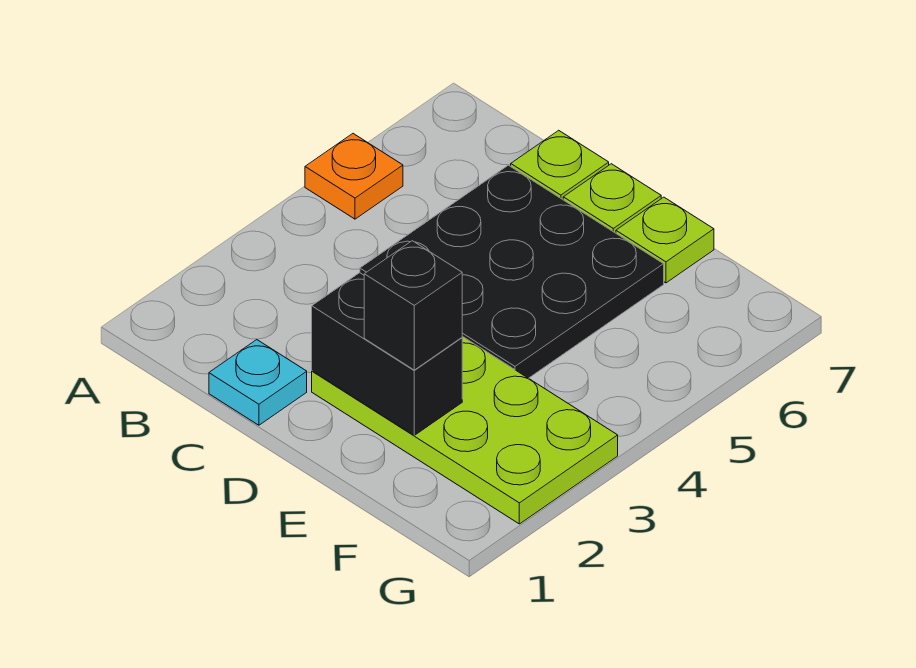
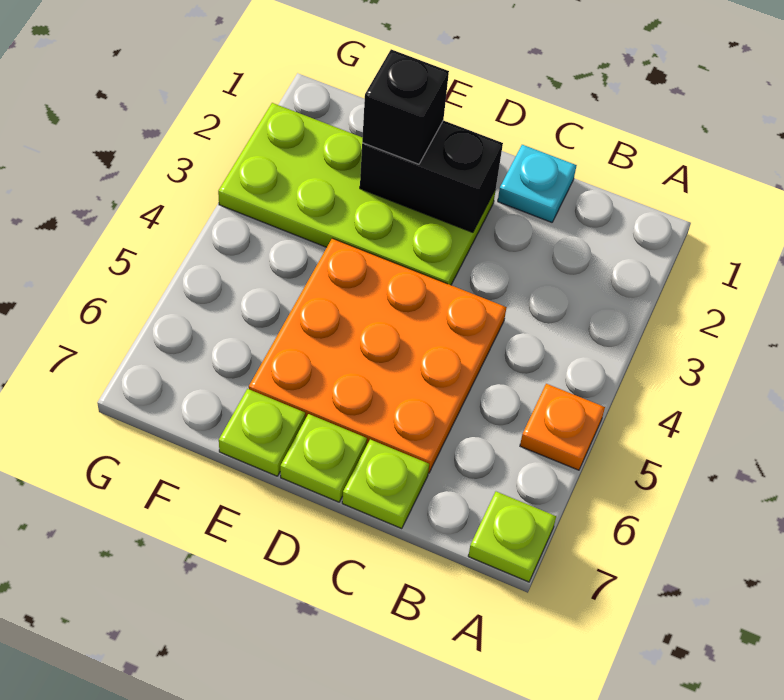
none -> lime 1x1 plate [468,492,556,582]
black 3x3 plate [360,165,664,378] -> orange 3x3 plate [249,238,507,473]

